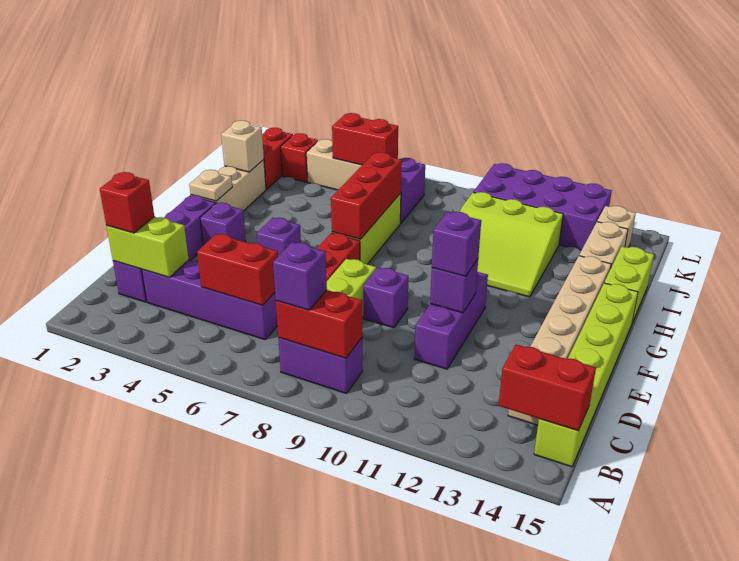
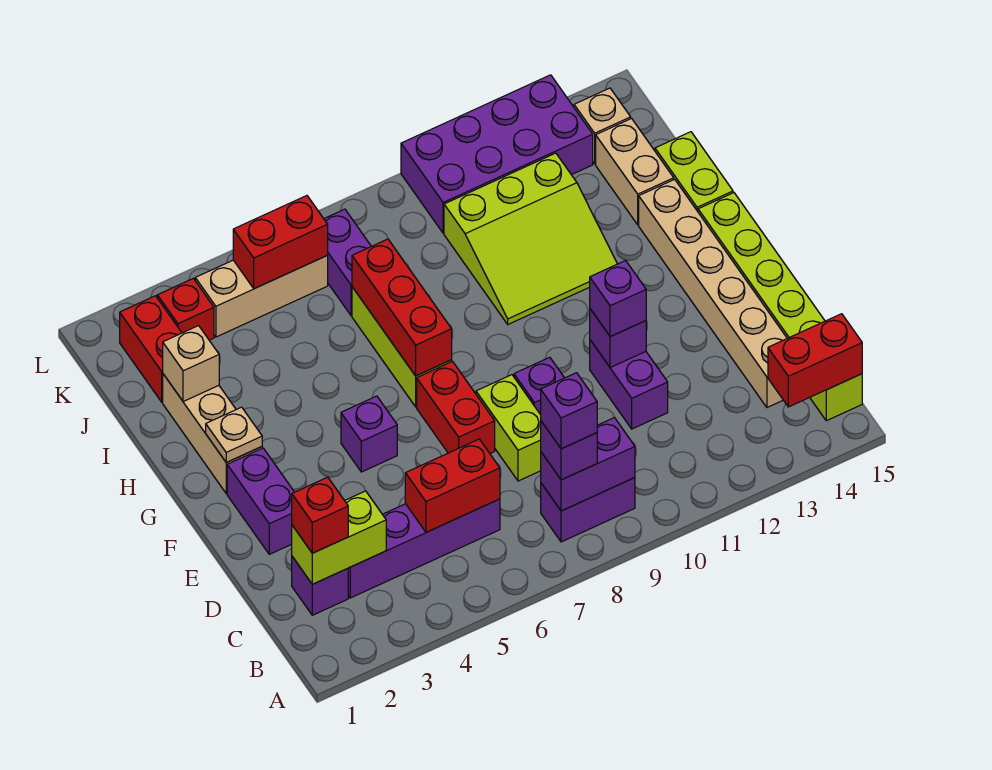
red 1x2 brick [276,290,362,358] -> purple 1x2 brick [541,418,635,511]
purple 1x3 brick [414,272,488,369] -> purple 1x2 brick [590,340,668,429]
purple 1x1 brick [200,203,246,246] -> purple 1x1 brick moved to [541,373,597,449]

